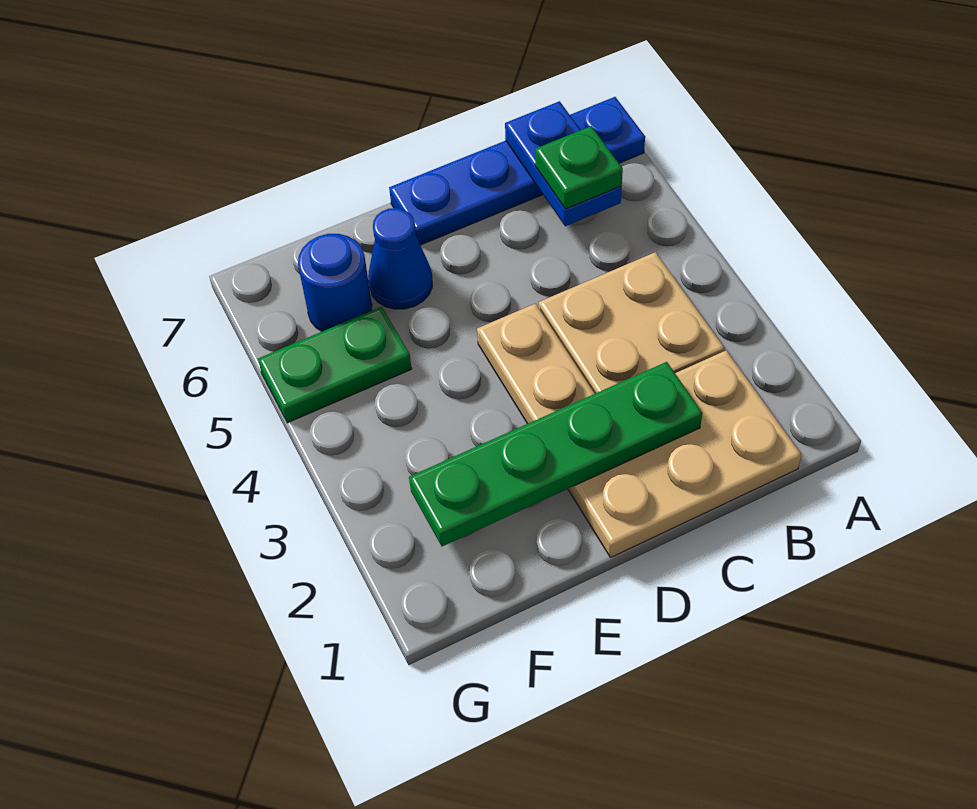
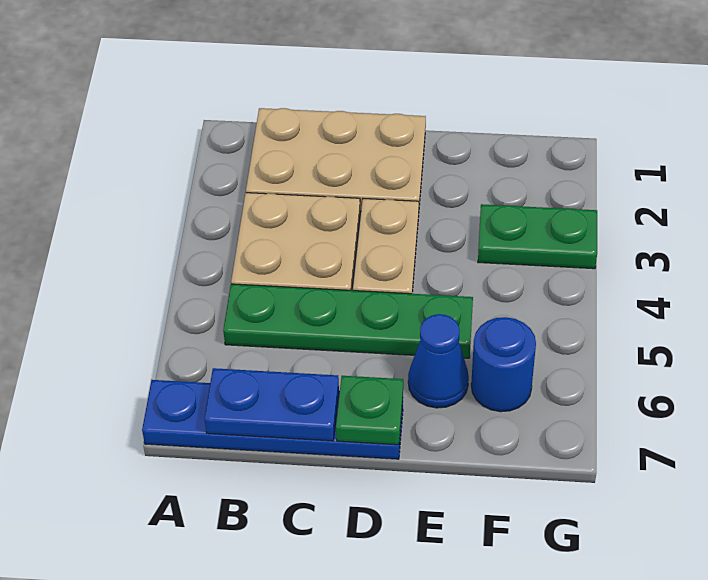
blue 1x2 plate [505,101,622,226] -> blue 1x2 plate turned to [205,368,339,441]
green 1x1 plate [535,126,623,209] -> green 1x1 plate moved to [336,376,403,445]
green 1x4 plate [409,362,702,546] -> green 1x4 plate moved to [223,284,473,358]
green 1x2 plate [258,307,412,423] -> green 1x2 plate moved to [478,204,597,269]

